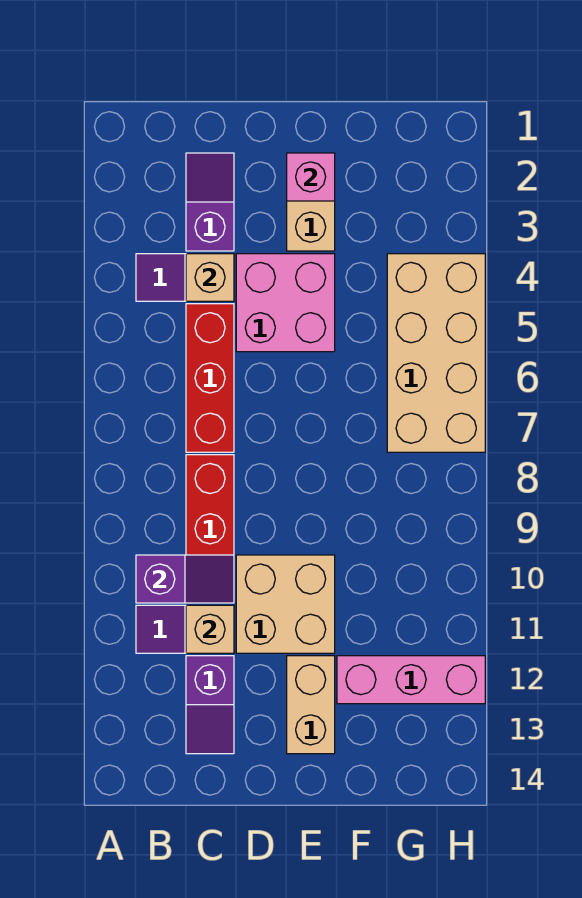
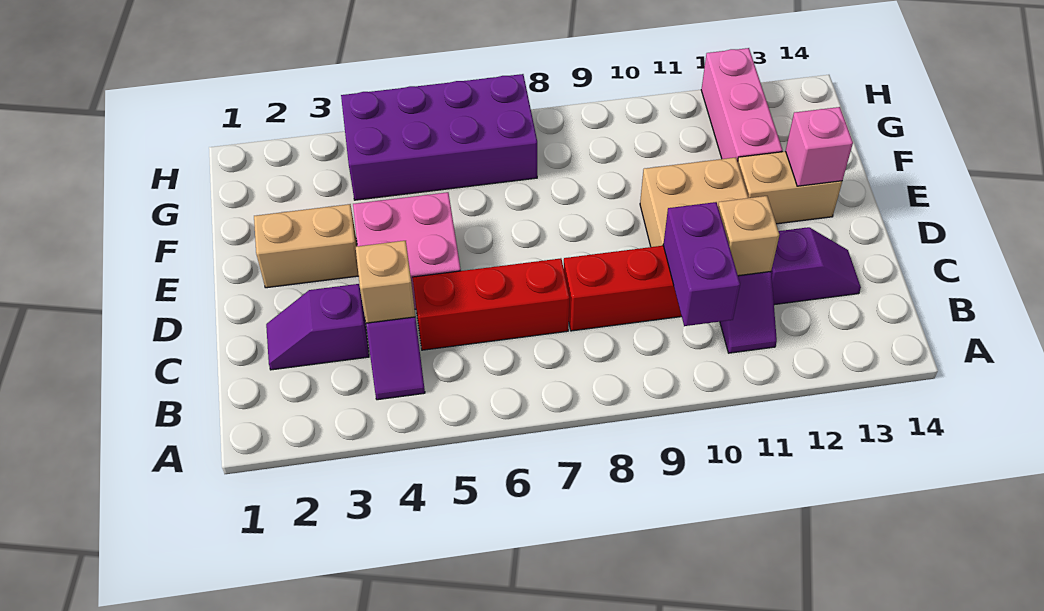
purple 1x2 slope [136,555,234,603] -> purple 1x2 brick [663,202,740,326]
pink 1x1 brick [287,153,335,201] -> pink 1x1 brick moved to [786,107,853,186]
tan 2x4 brick [387,254,485,452] -> purple 2x4 brick [341,74,537,200]

